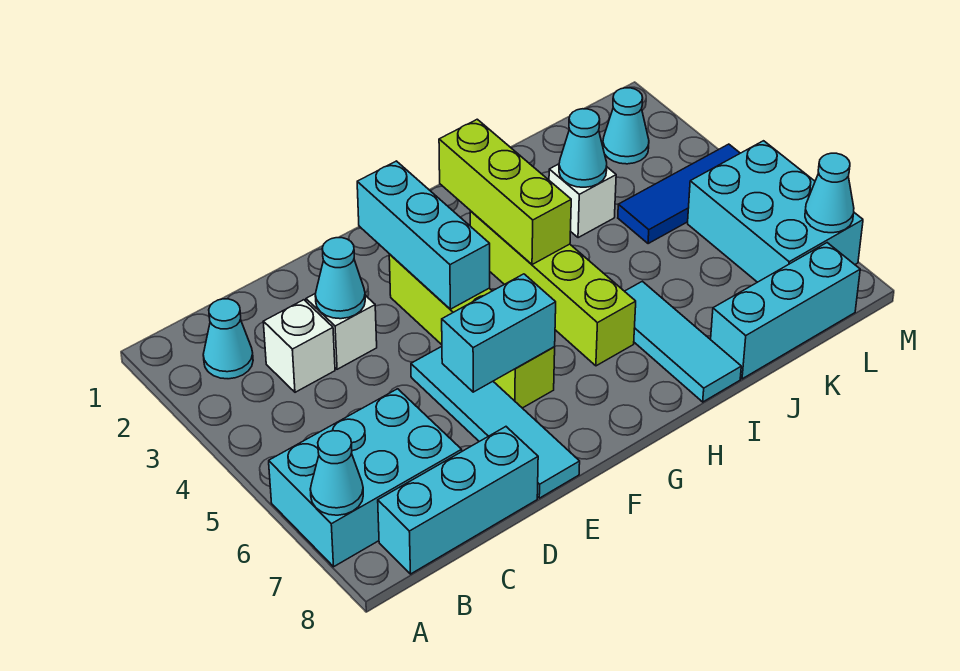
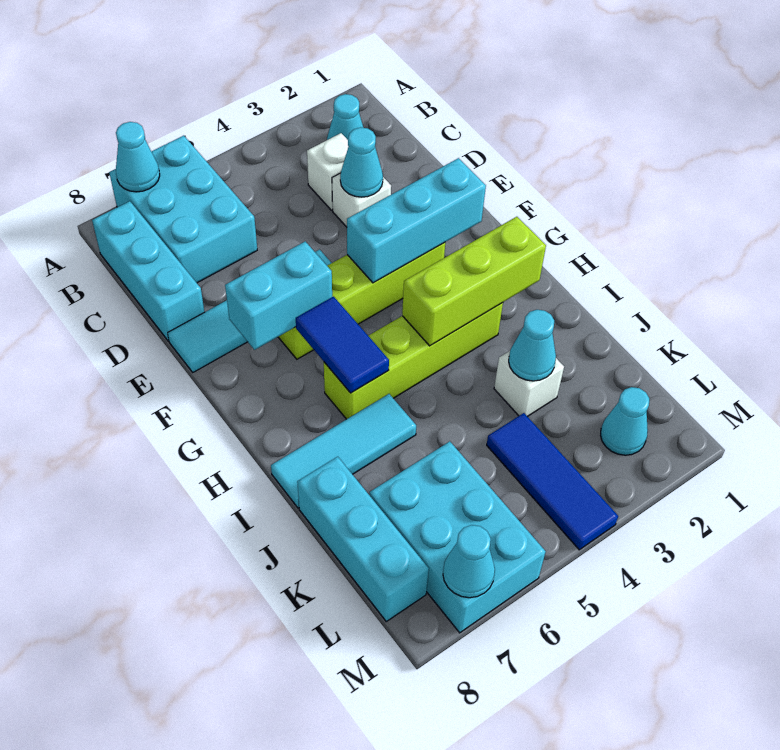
cyan 1x2 brick [442,274,556,392] -> cyan 1x2 brick turned to [225,241,332,350]
none -> blue 1x2 tile [296,297,389,393]
cyan 2x3 brick [688,141,863,282] -> cyan 2x3 brick turned to [370,441,546,633]

